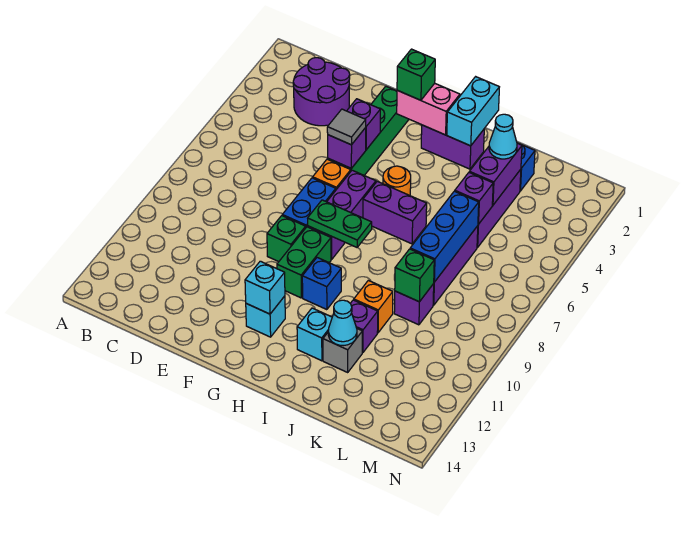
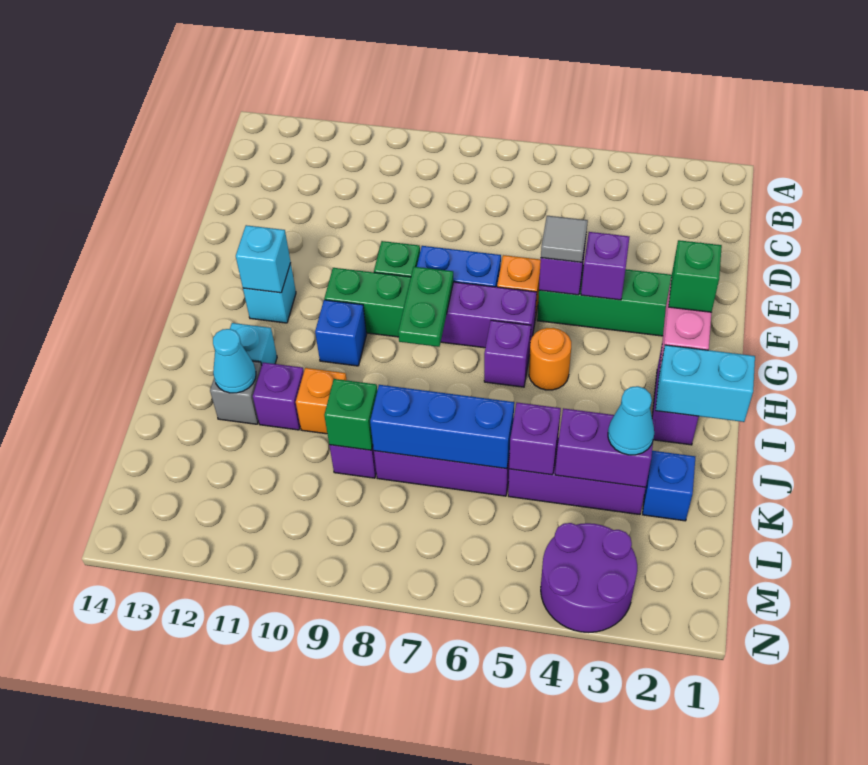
purple 2x2 round brick [293,58,350,126] -> purple 2x2 round brick moved to [541,523,637,632]
purple 1x2 brick [363,181,427,244] -> purple 1x1 brick [484,320,531,387]

